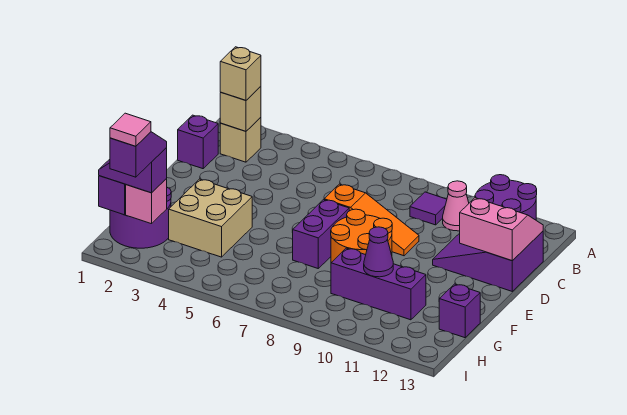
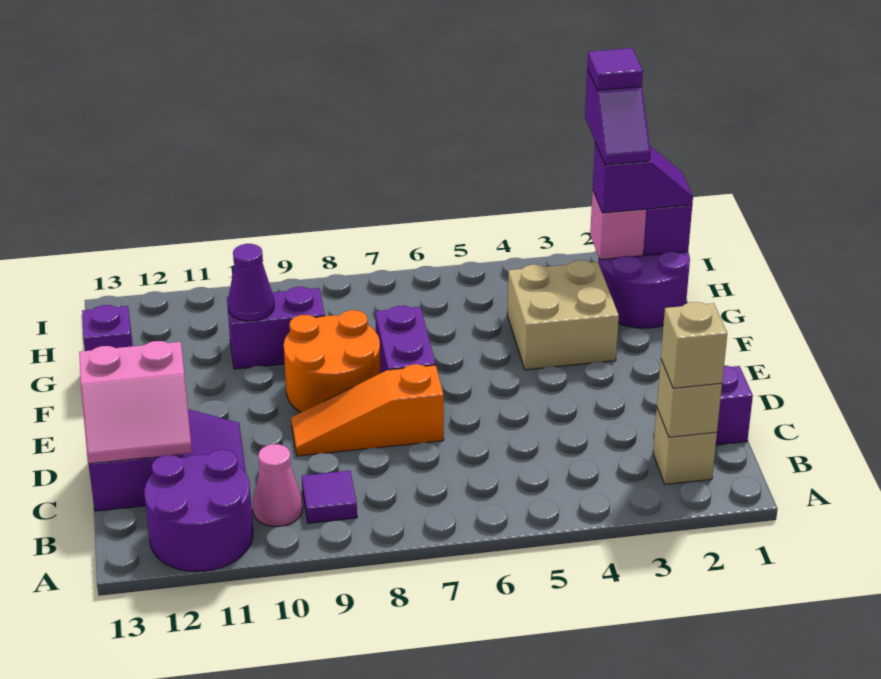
purple 1x3 brick [331,248,426,320] -> purple 1x2 brick [227,287,325,369]
pink 1x1 tile [110,113,151,146] -> purple 1x1 tile [587,48,643,90]

